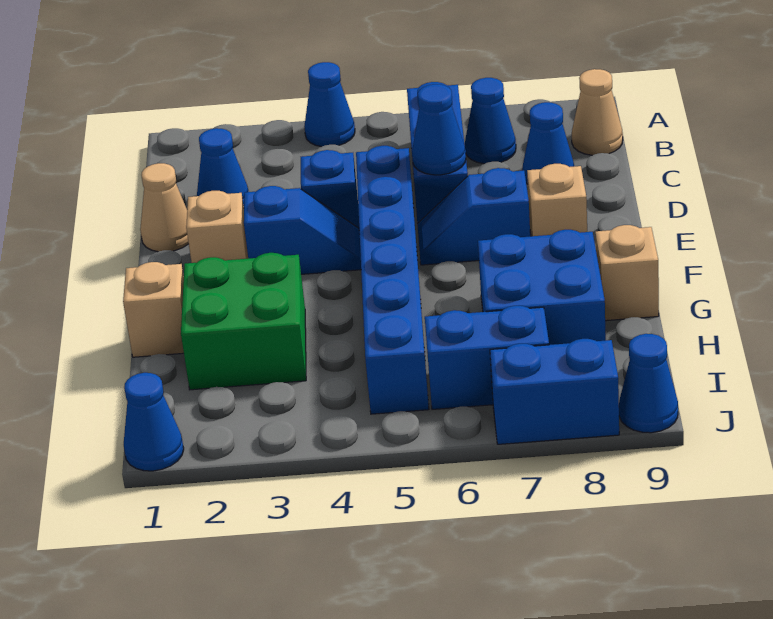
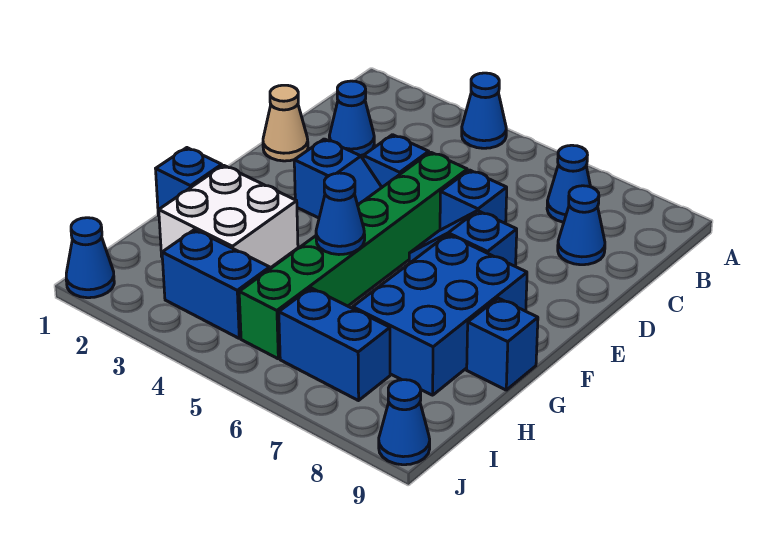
blue 1x3 brick [407,82,468,224] -> blue 1x1 brick [440,170,507,230]
tan 1x1 cone [572,69,623,155] -> none
blue 1x6 brick [356,146,429,414] -> green 1x6 brick [239,152,467,359]
blue 1x1 cone [412,84,466,175] -> blue 1x1 cone moved to [316,173,365,255]
tan 1x1 brick [186,191,248,263] -> none
tan 1x1 brick [527,164,587,236] -> none
tan 1x1 brick [123,262,184,357] -> blue 1x1 brick [156,148,222,215]
green 2x2 brick [181,253,306,390] -> white 2x2 brick [159,165,298,268]
blue 2x2 brick [478,230,606,345] -> blue 2x3 brick [353,235,527,395]
tan 1x1 brick [595,225,659,321] -> blue 1x1 brick [467,298,538,390]
blue 1x2 brick [490,339,619,444] -> blue 1x2 brick moved to [162,230,270,338]

